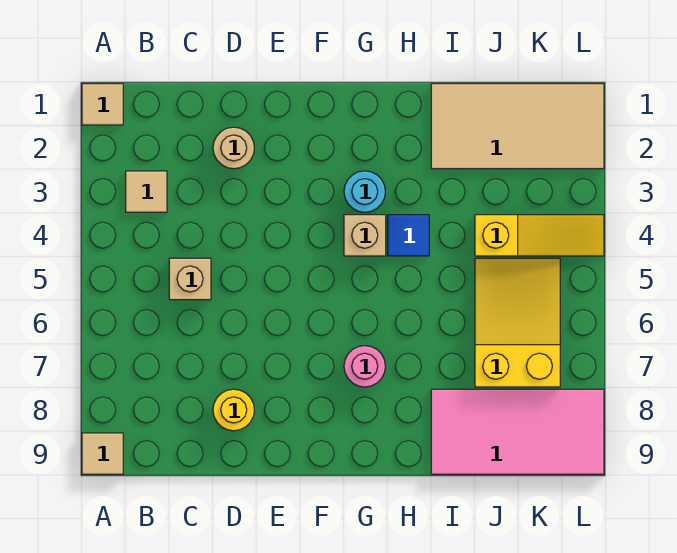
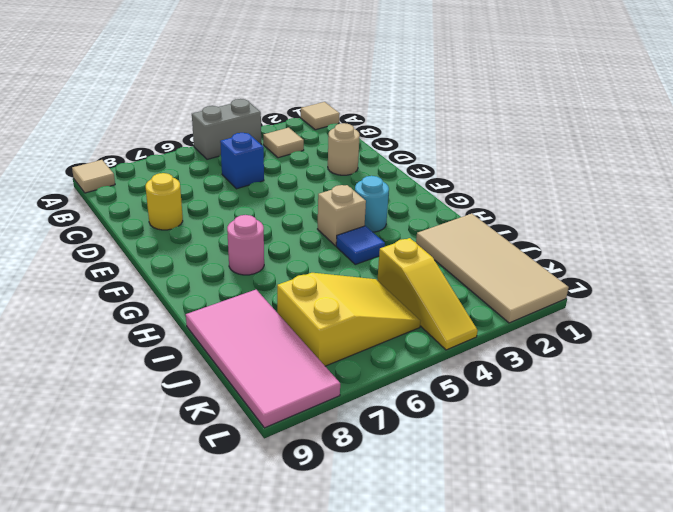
none -> grey 1x2 brick [192,99,261,159]
tan 1x1 brick [169,258,211,300] -> blue 1x1 brick [220,133,264,189]

